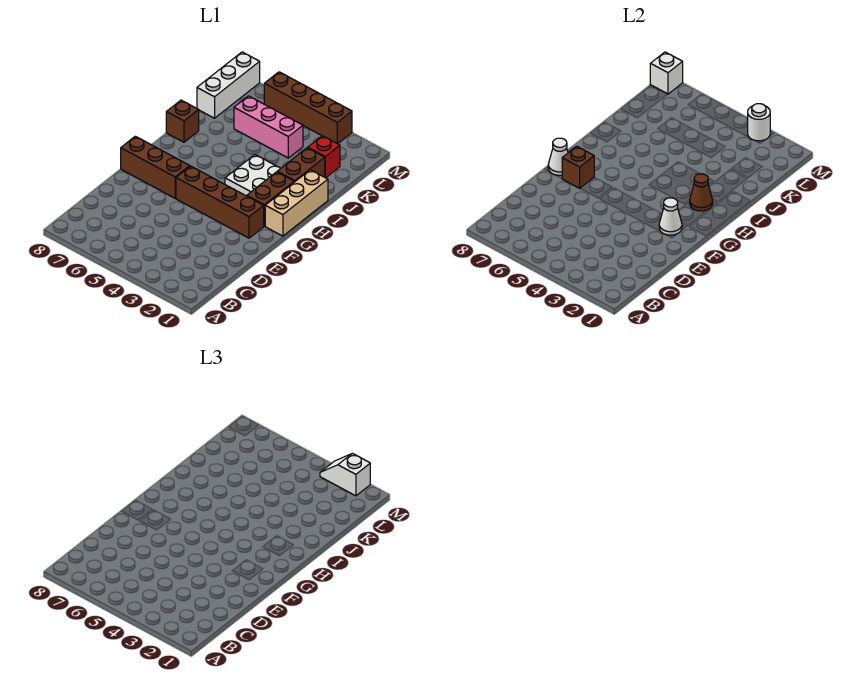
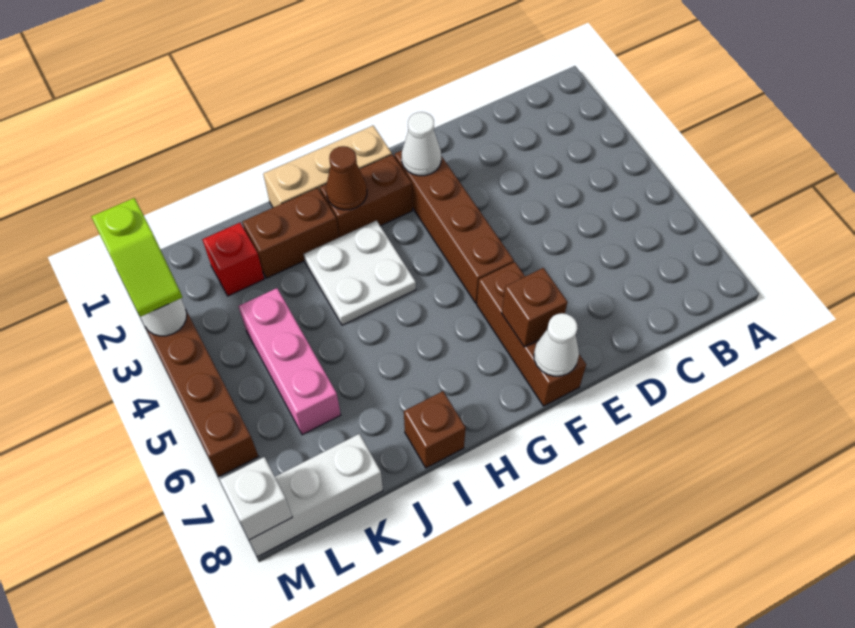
white 1x2 slope [320,453,370,496] -> lime 1x2 slope [91,198,182,317]

